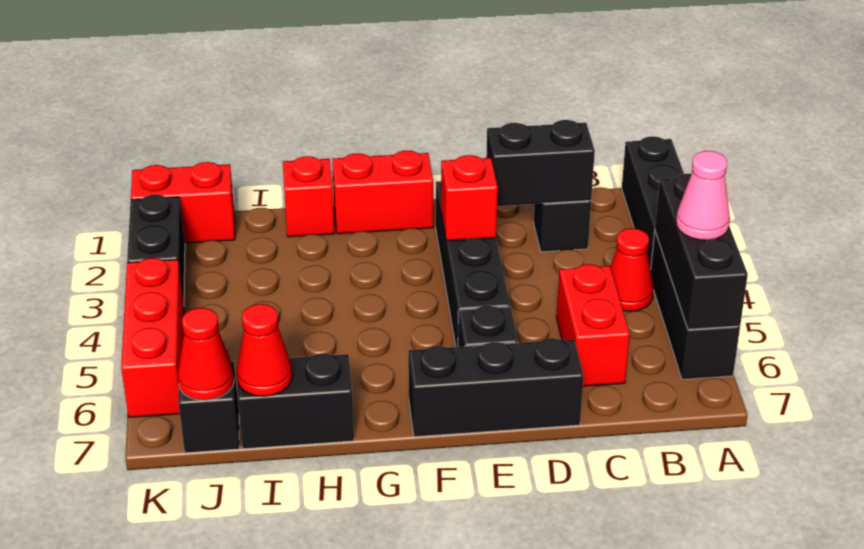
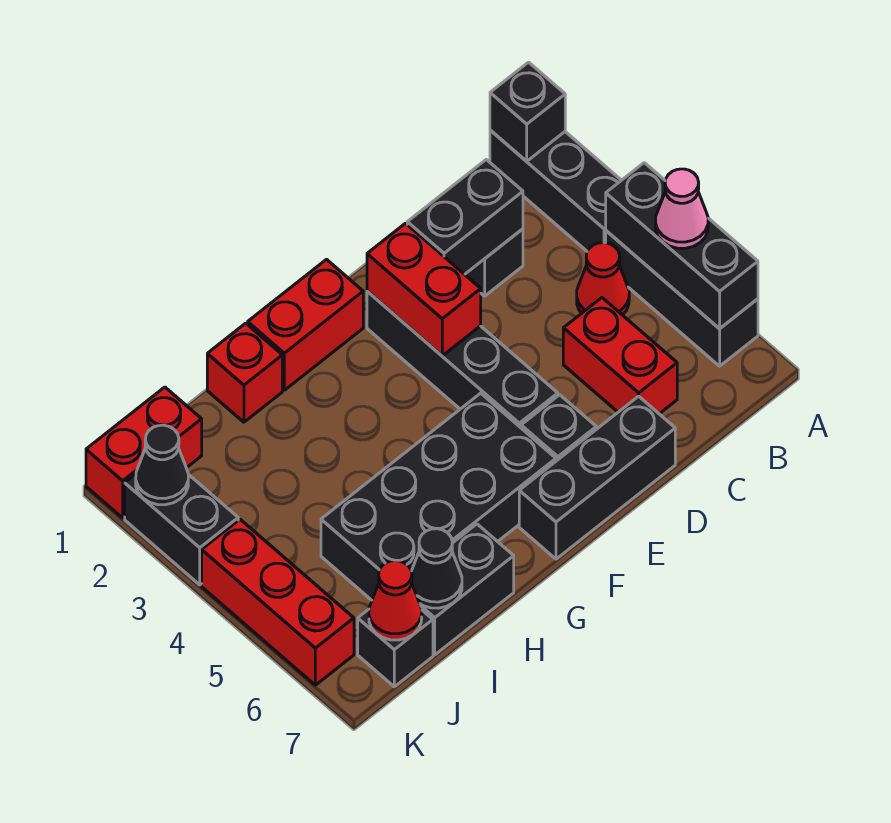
none -> black 1x1 brick [490,62,565,161]
red 1x1 brick [441,155,498,241] -> red 1x2 brick [367,223,481,356]
none -> black 2x4 brick [321,393,556,600]
red 1x1 cone [236,304,293,396] -> black 1x1 cone [411,529,462,608]
none -> black 1x1 cone [136,425,188,505]

